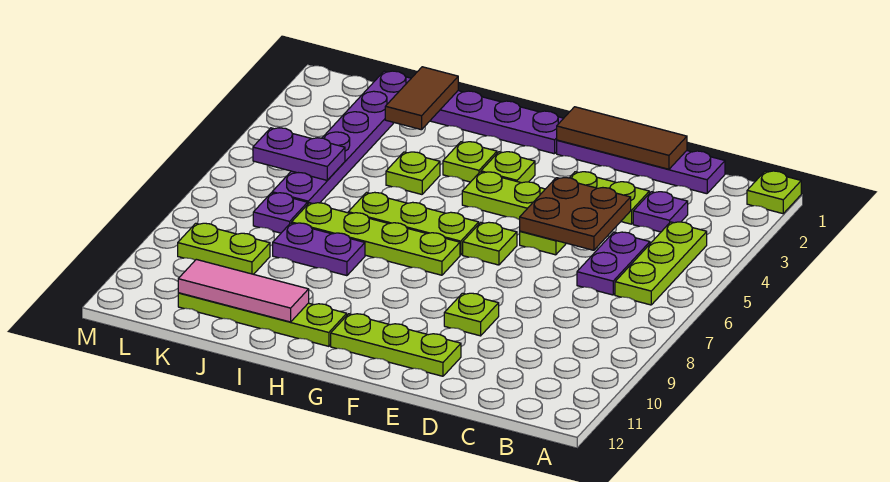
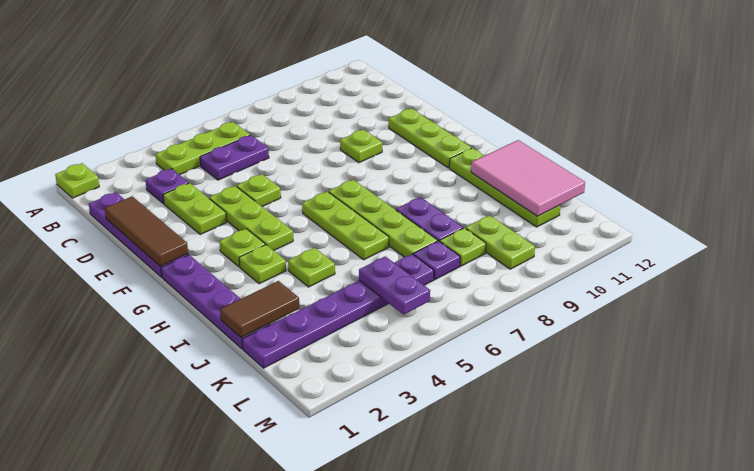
brown 2x2 plate [520,178,631,250] -> none
lime 1x1 plate [463,222,517,265] -> lime 1x1 plate moved to [440,228,486,266]
pink 1x3 tile [178,259,309,322] -> pink 2x3 tile [471,140,585,216]

